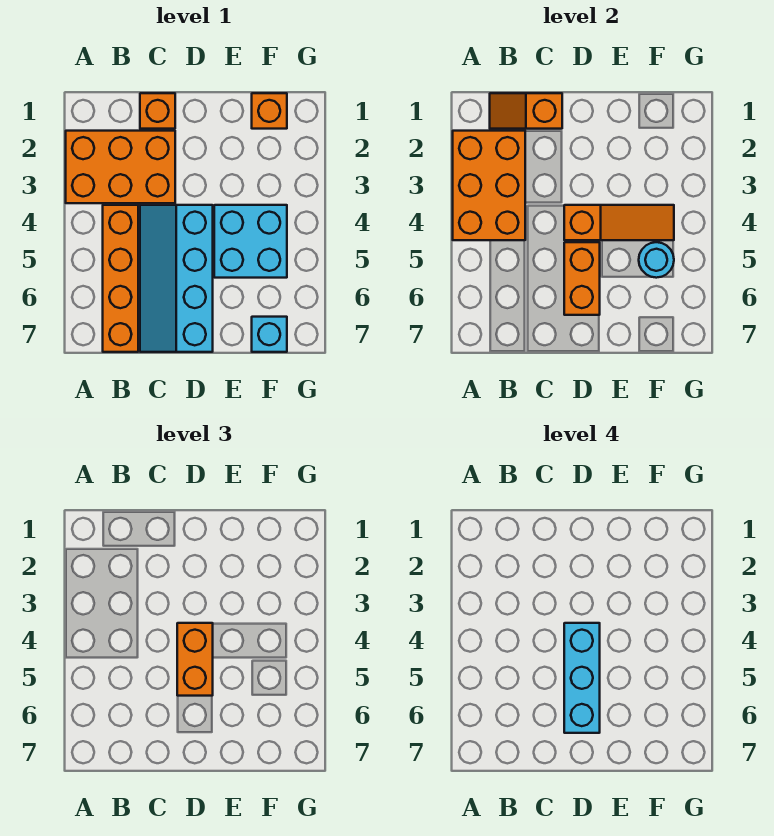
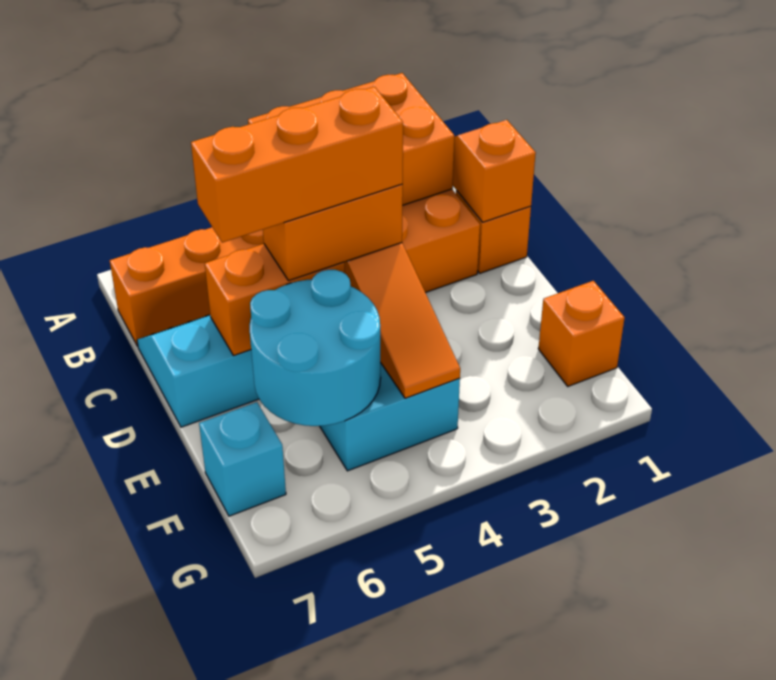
cyan 1x3 brick [564,623,600,733] -> orange 1x3 brick [191,87,403,243]
cyan 1x1 round brick [639,242,674,278] -> cyan 2x2 round brick [250,270,381,426]

